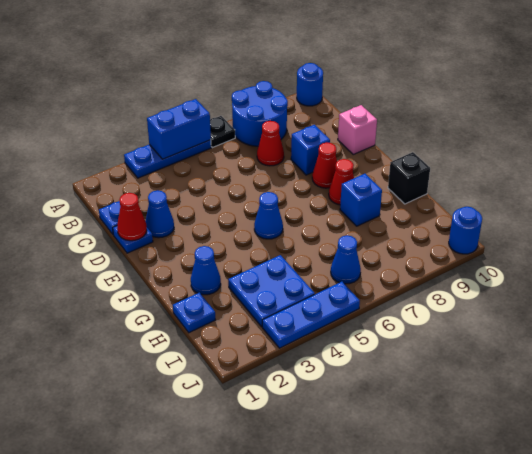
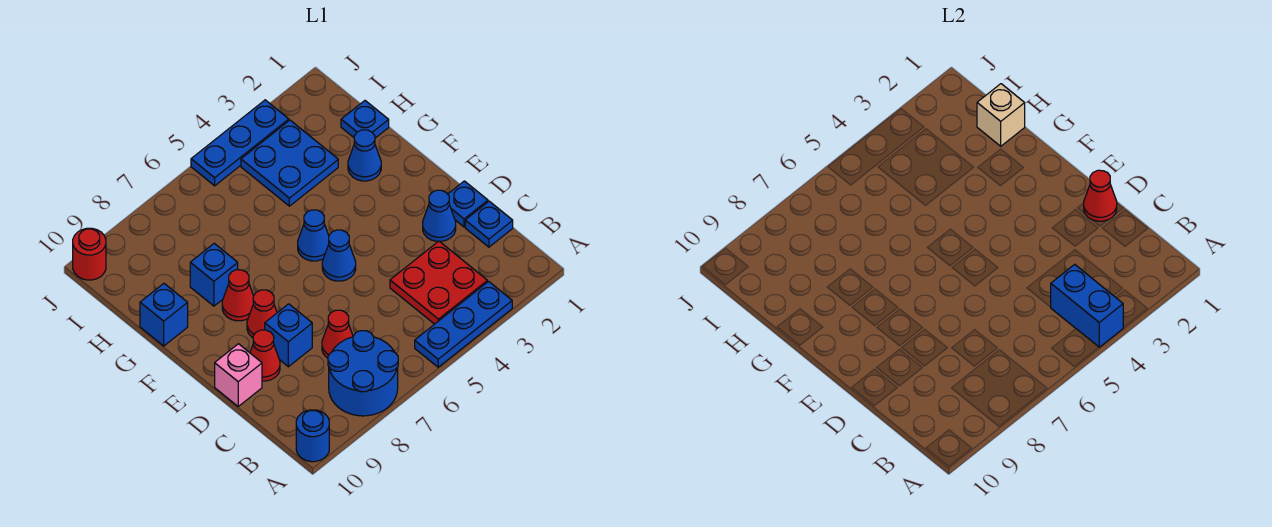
blue 1x2 brick [147,99,211,159] -> blue 1x2 brick turned to [1051,264,1123,347]
black 1x1 plate [210,116,235,148] -> none
none -> red 2x2 plate [390,241,487,324]
none -> red 1x1 cone [250,330,280,381]
black 1x1 brick [388,152,430,204] -> blue 1x1 brick [140,284,188,346]
none -> tan 1x1 brick [977,84,1025,146]
blue 1x1 cone [331,235,361,284] -> blue 1x1 cone moved to [322,230,356,281]
blue 1x1 round brick [449,207,482,254] -> red 1x1 round brick [73,228,106,280]

